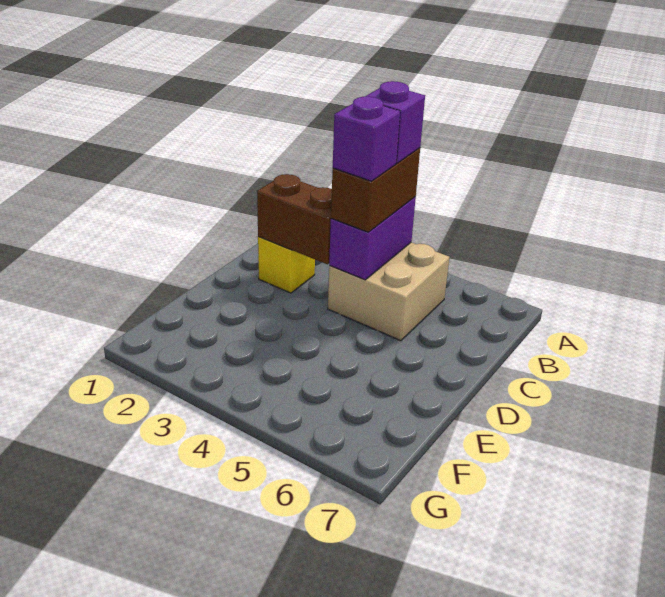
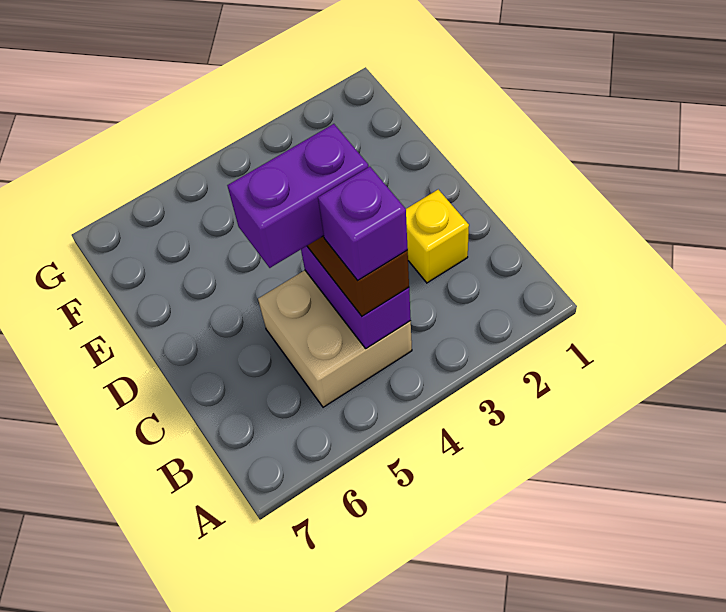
brown 1x2 brick [257,174,332,264] -> none
purple 1x1 brick [333,97,400,181] -> purple 1x2 brick [227,124,368,268]

